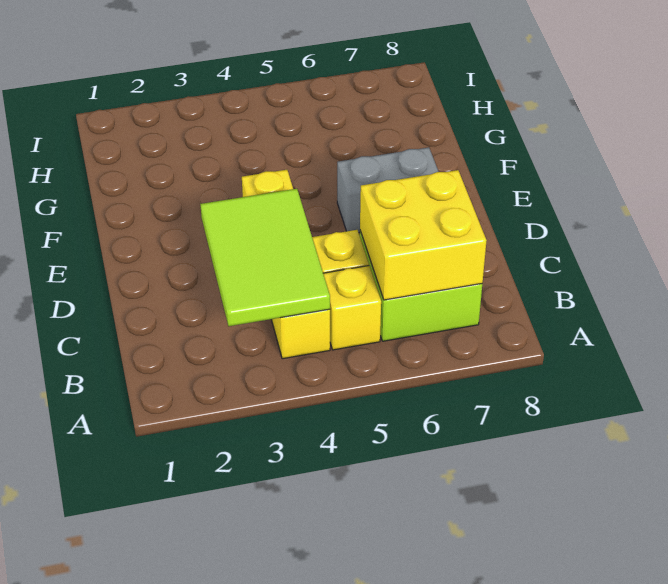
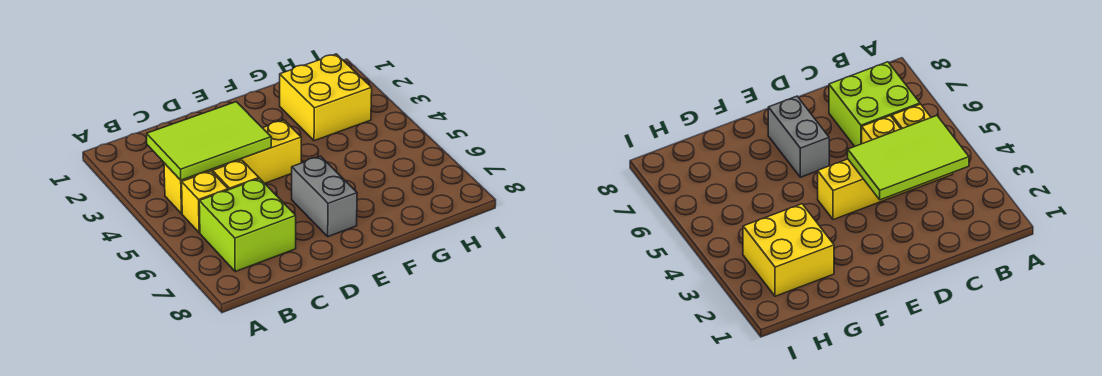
yellow 2x2 brick [360,170,487,300] -> yellow 2x2 brick moved to [280,54,372,141]

